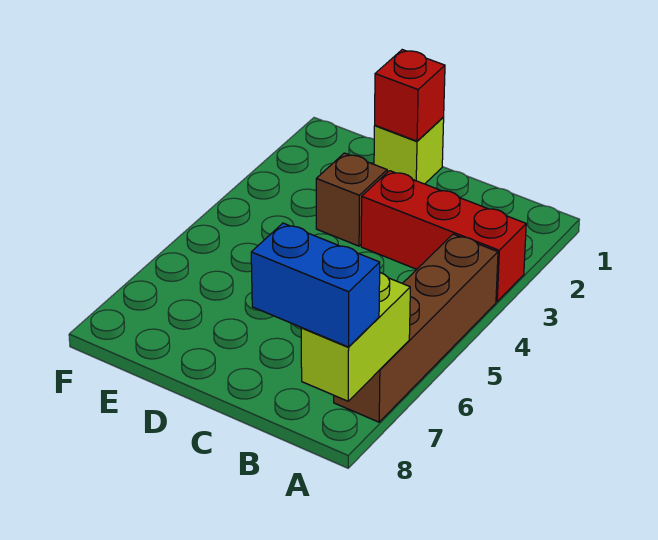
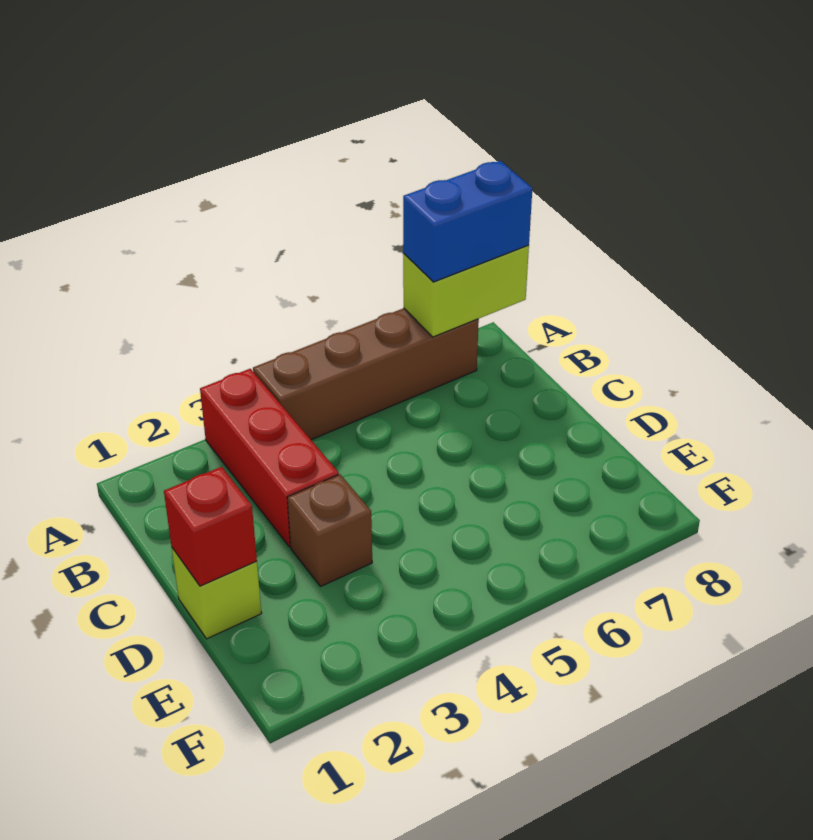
blue 1x2 brick [251,223,380,347] -> blue 1x2 brick turned to [403,161,532,282]

